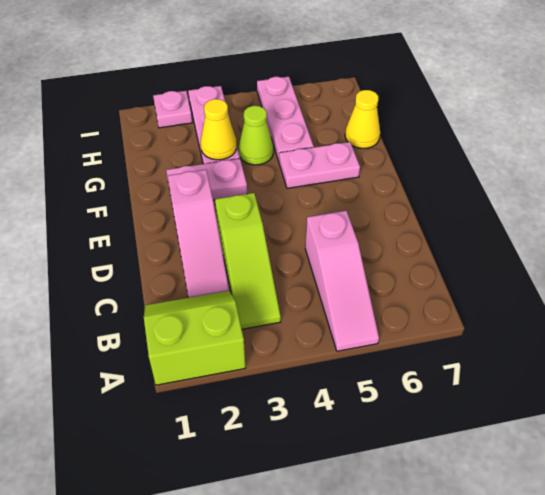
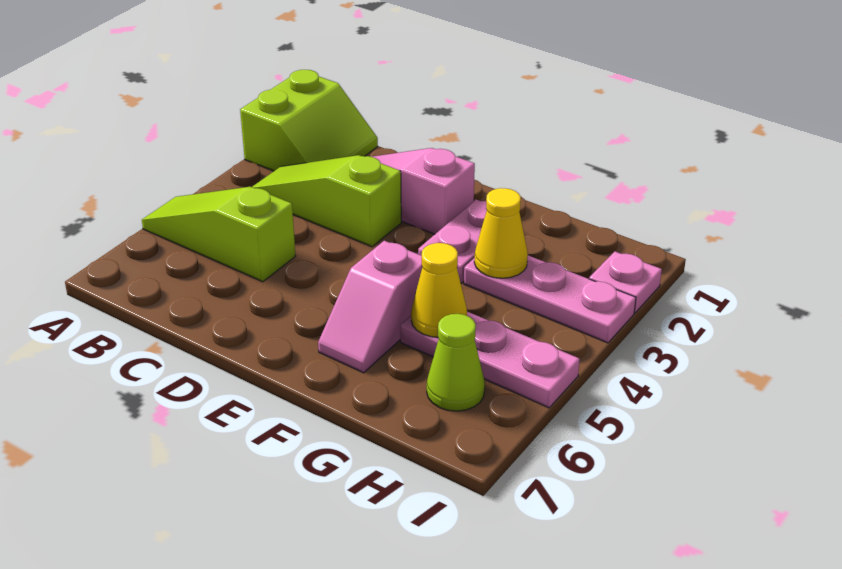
pink 1x3 slope [305,211,379,351] -> lime 1x3 slope [142,187,295,282]
pink 1x2 plate [279,142,360,188] -> pink 1x2 slope [318,241,422,373]
lime 1x1 cone [238,106,273,165] -> lime 1x1 cone moved to [427,314,485,411]
yellow 1x1 cone [345,90,380,148] -> yellow 1x1 cone moved to [411,243,467,337]

